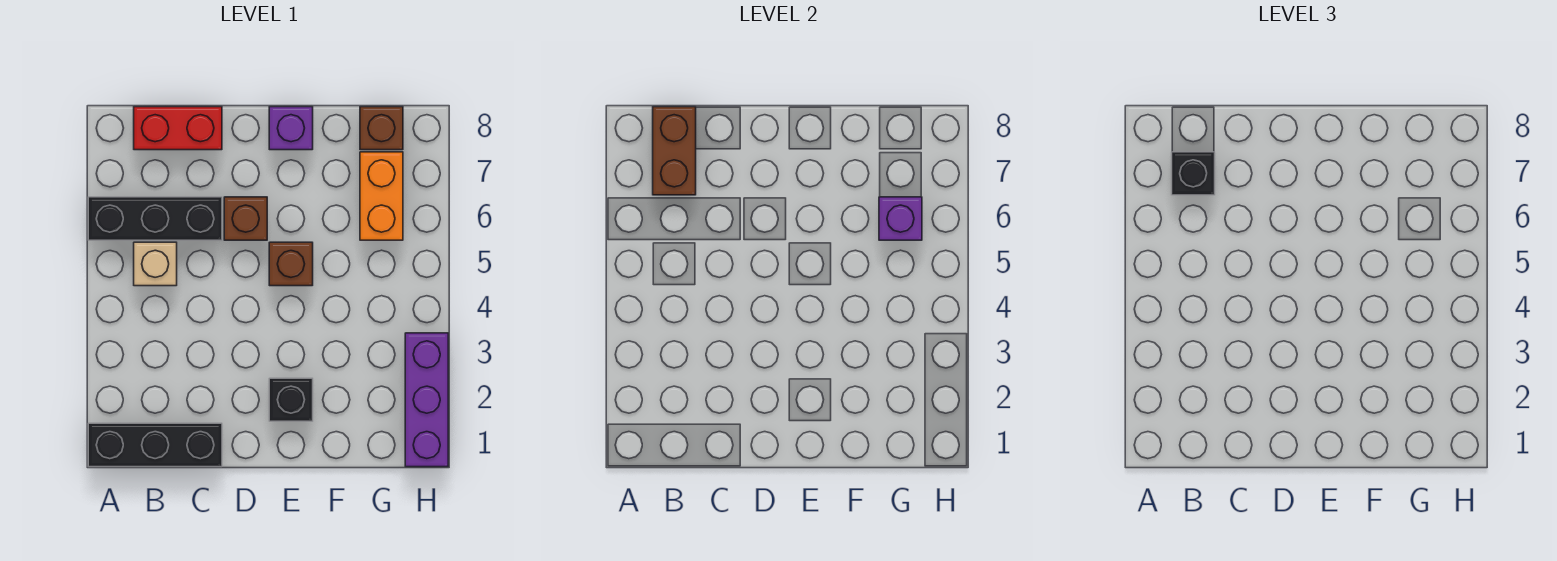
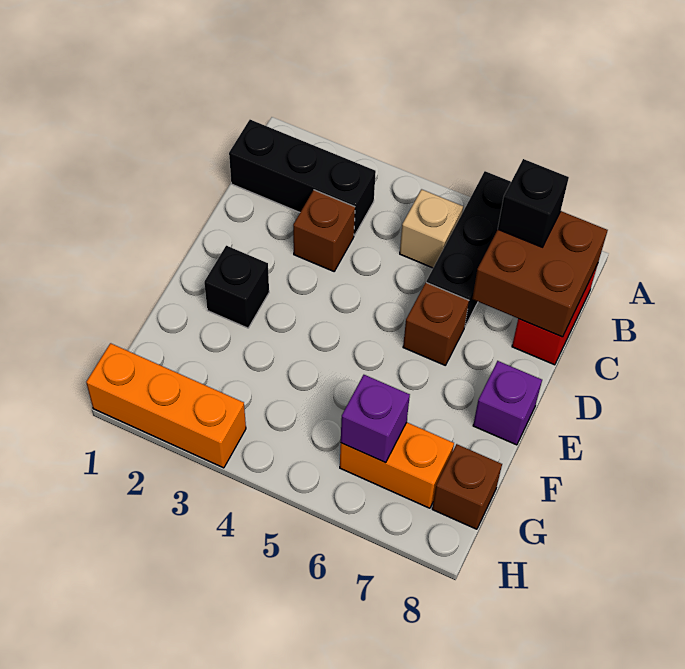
black 1x3 brick [88,423,222,467] -> black 1x3 brick turned to [229,120,376,235]
brown 1x2 brick [653,107,696,195] -> brown 2x2 brick [472,211,608,337]
brown 1x1 brick [269,242,313,286] -> brown 1x1 brick moved to [293,190,355,271]
purple 1x3 brick [405,333,448,467] -> orange 1x3 brick [86,343,246,468]

